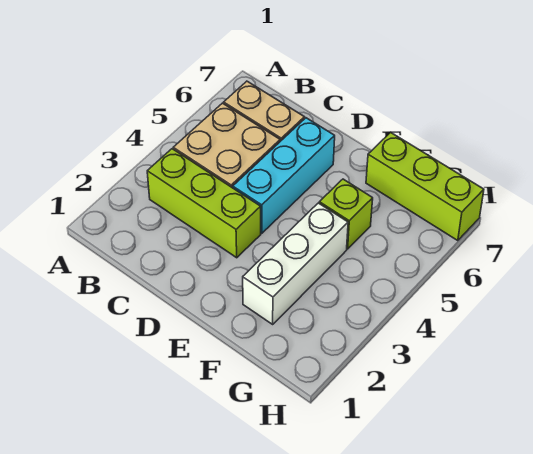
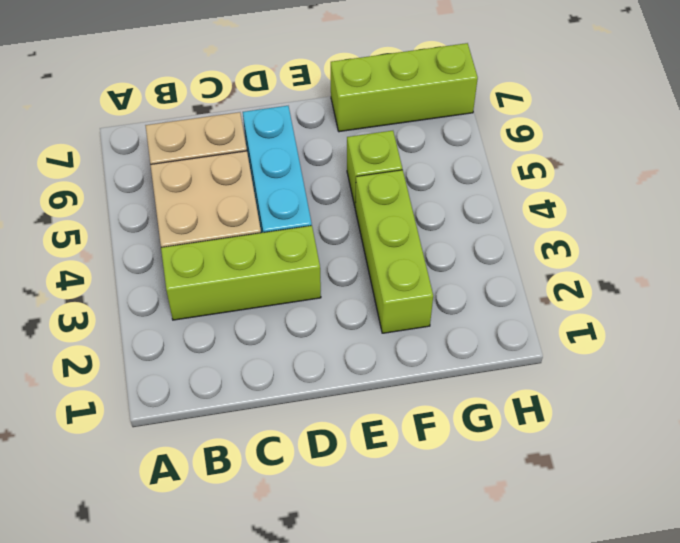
white 1x3 brick [243,203,348,324] -> lime 1x3 brick [355,170,433,333]

